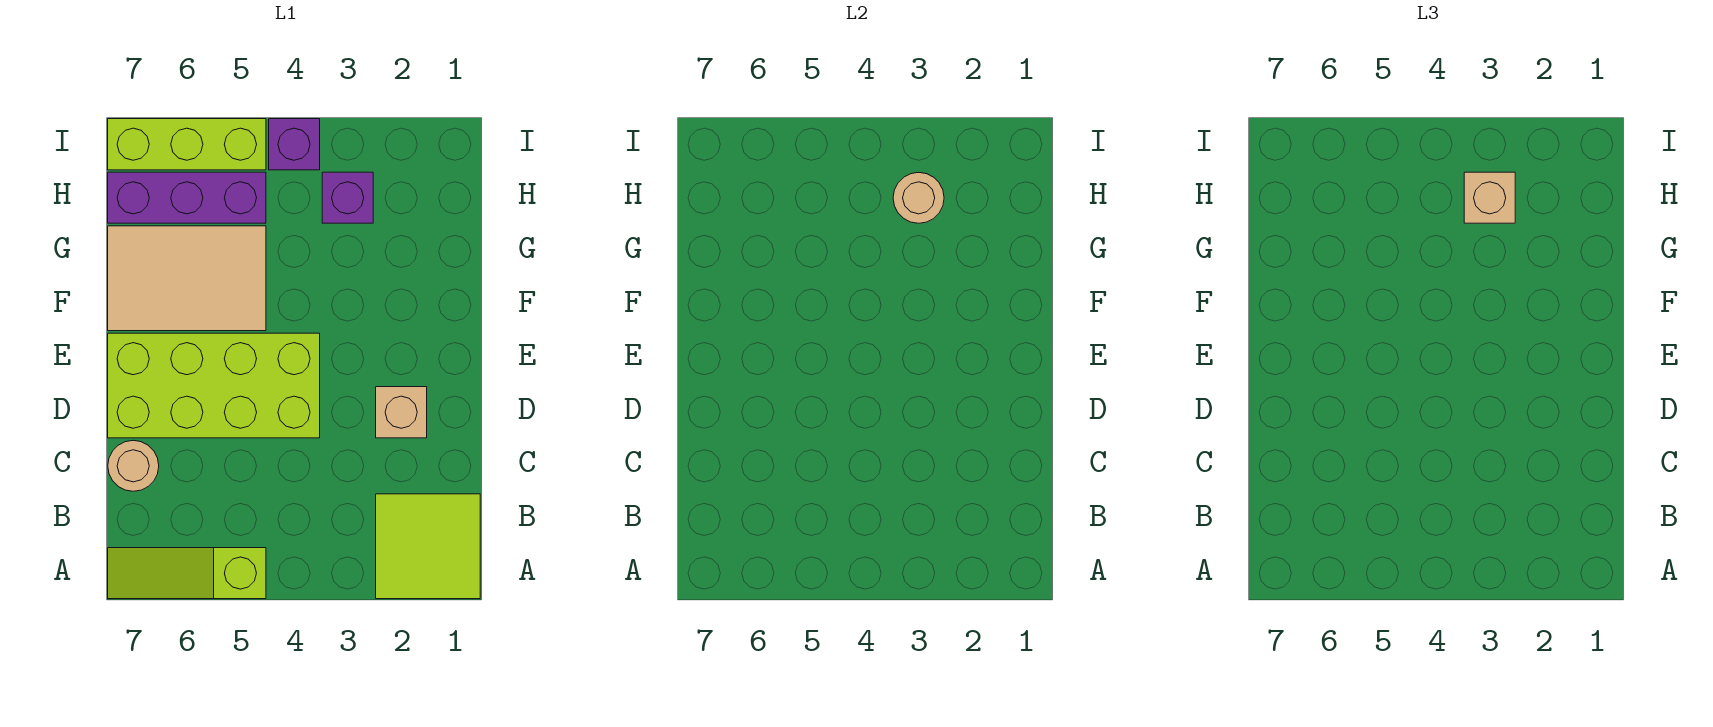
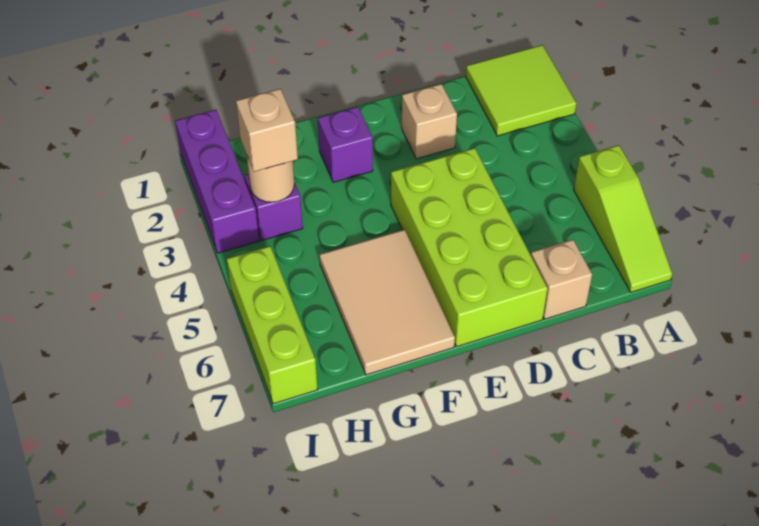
tan 1x1 round brick [108,440,159,491] -> tan 1x1 brick [531,240,592,319]
purple 1x3 brick [108,172,266,223] -> purple 1x3 brick moved to [175,110,259,253]
purple 1x1 brick [269,119,320,170] -> purple 1x1 brick moved to [318,107,373,182]

